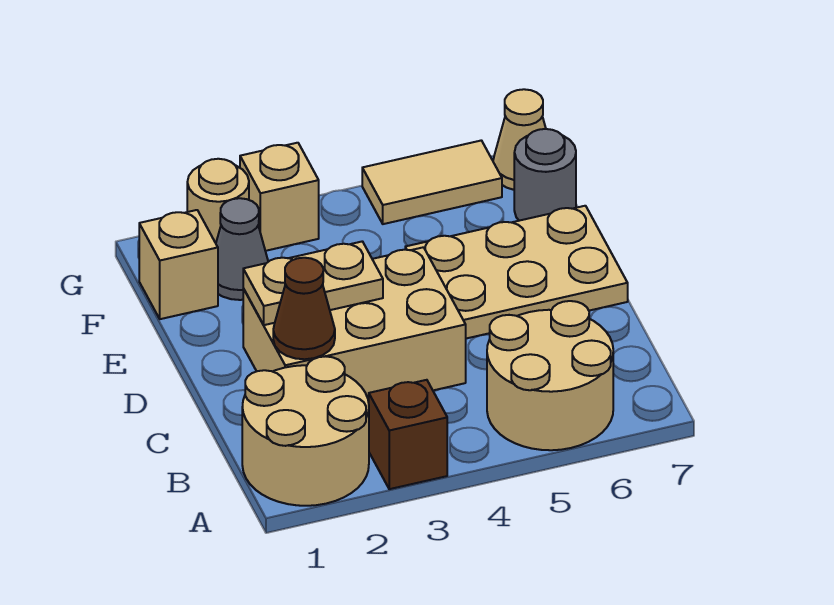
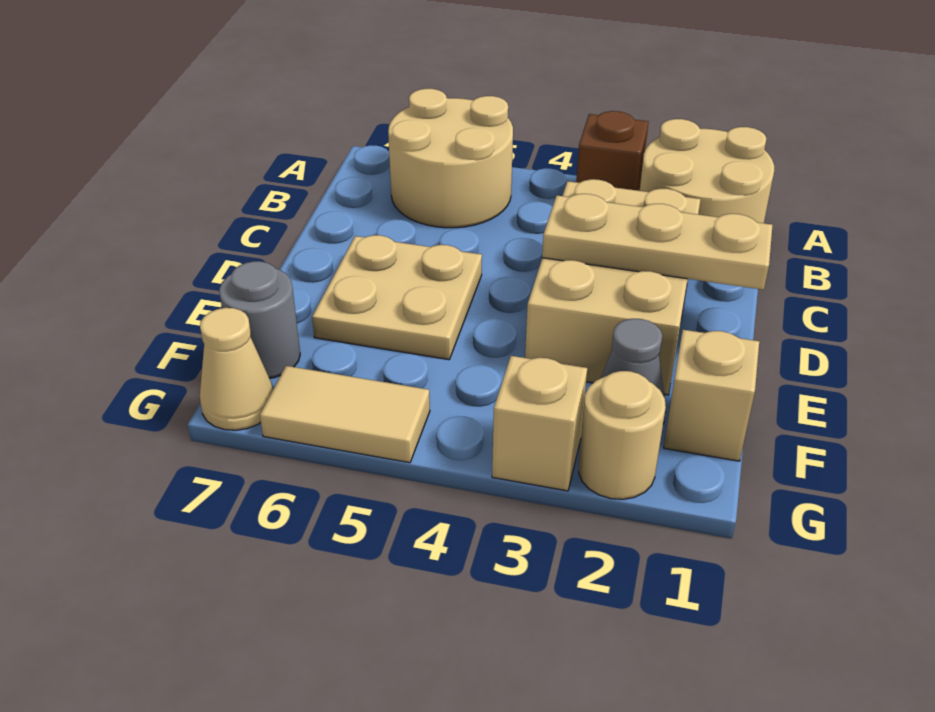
tan 2x3 brick [243,247,466,402] -> tan 2x3 brick turned to [525,179,701,395]
brown 1x1 cone [273,258,335,359] -> none
tan 1x2 plate [243,241,383,325] -> tan 1x3 plate [542,194,773,290]
tan 2x3 plate [405,206,628,339] -> tan 2x2 plate [312,235,482,360]

